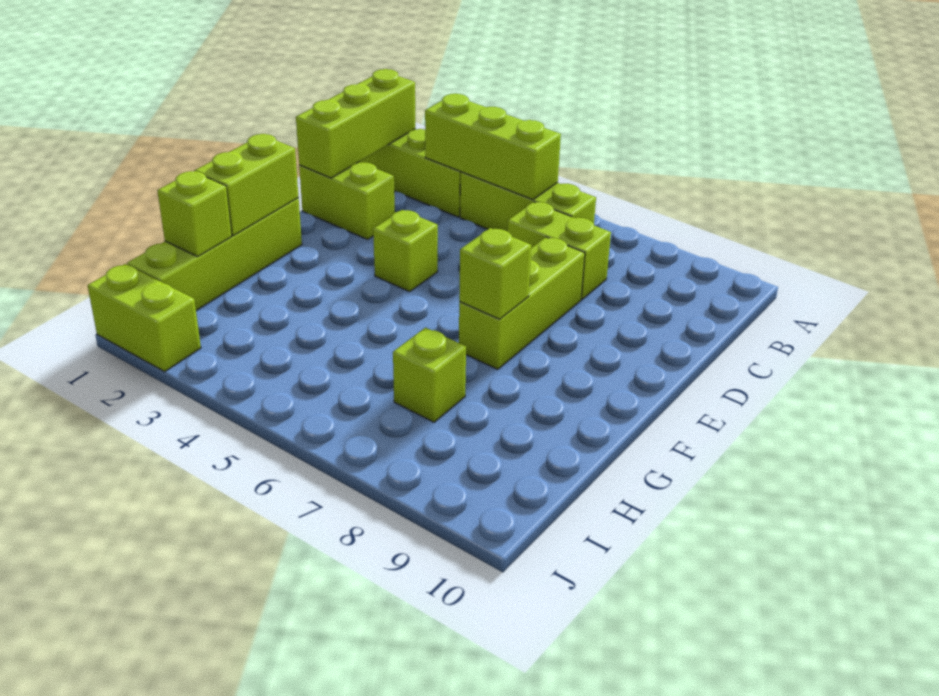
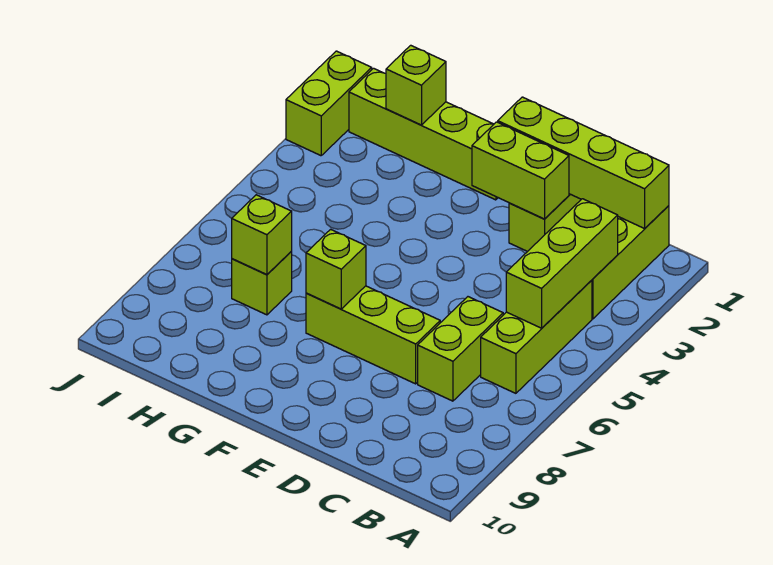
lime 1x3 brick [296,69,415,178] -> lime 1x4 brick [498,97,669,229]
lime 1x1 brick [373,210,438,292] -> lime 1x1 brick moved to [232,195,292,275]
lime 1x2 brick [195,134,299,235] -> lime 1x2 brick moved to [472,122,569,219]

